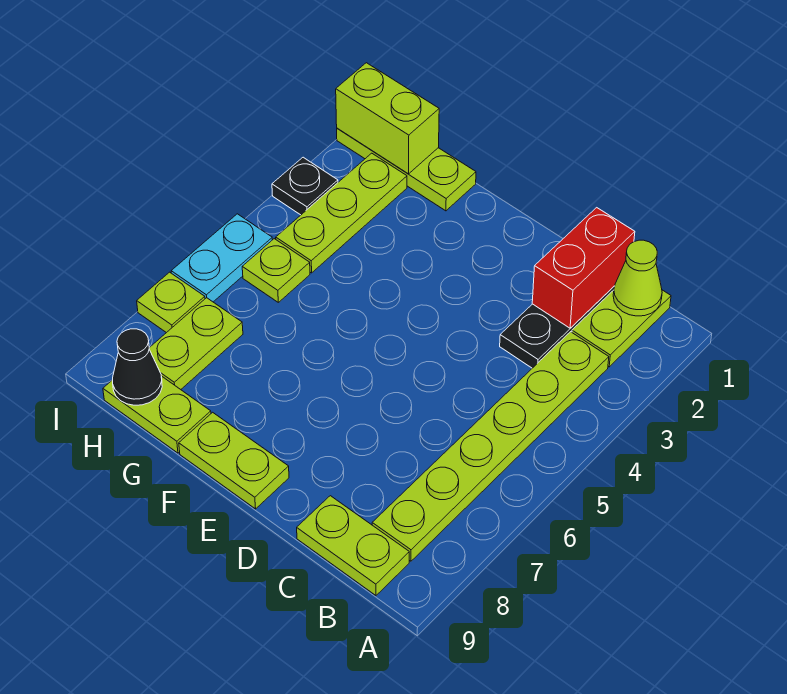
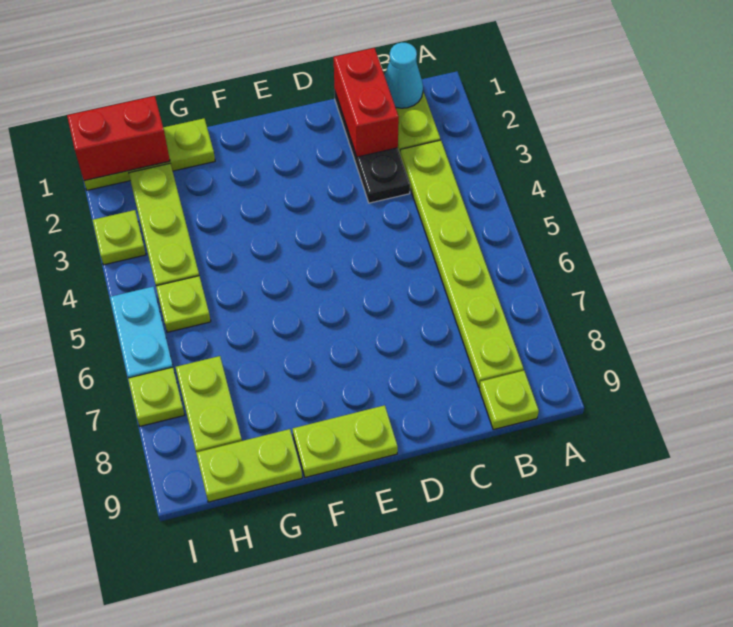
lime 1x1 cone [613,240,662,316] -> cyan 1x1 cone [384,43,423,108]
lime 1x2 plate [297,496,409,595] -> lime 1x1 plate [479,371,539,430]
lime 1x2 brick [336,63,439,174] -> red 1x2 brick [67,96,170,181]
black 1x1 cone [113,329,162,405] -> none
black 1x1 plate [272,157,338,215] -> lime 1x1 plate [93,210,146,265]

